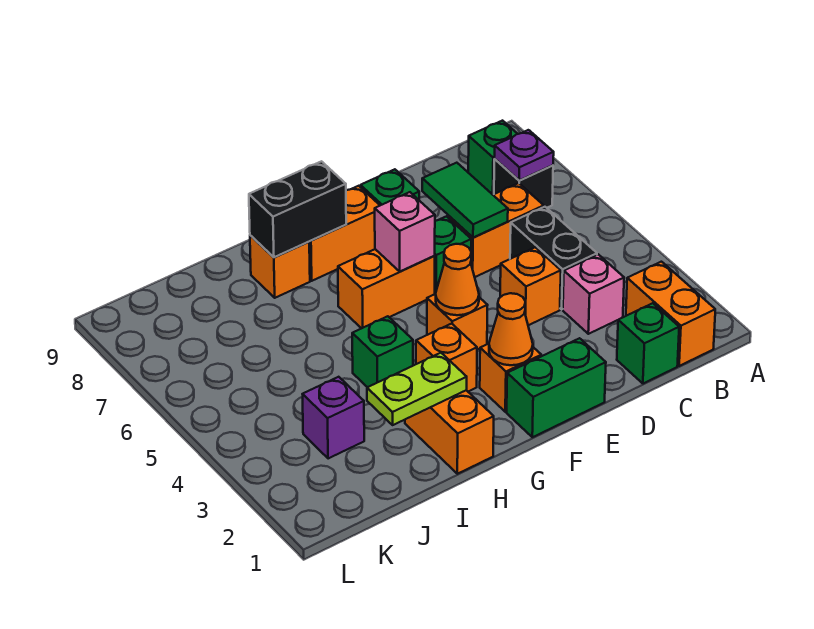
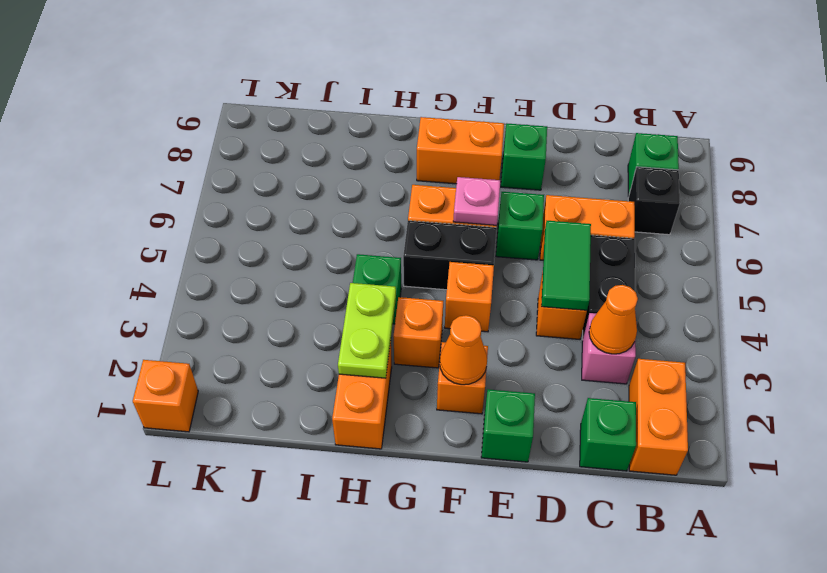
purple 1x1 plate [494,130,554,181] -> none
green 1x2 tile [422,163,508,238] -> green 1x2 tile moved to [541,221,591,310]
green 1x2 brick [507,338,606,437] -> green 1x1 brick [481,389,535,462]
orange 1x1 cone [436,244,479,315] -> orange 1x1 cone moved to [589,285,638,354]
pink 1x1 brick [375,192,435,272] -> pink 1x1 plate [453,177,500,226]
black 1x2 brick [249,161,346,257] -> black 1x2 brick moved to [403,221,497,290]
lime 1x2 plate [367,353,467,425] -> lime 1x2 plate turned to [338,283,396,378]
orange 1x1 brick [250,235,310,298] -> orange 1x1 brick moved to [133,360,198,432]
purple 1x1 brick [303,377,364,459] -> none

